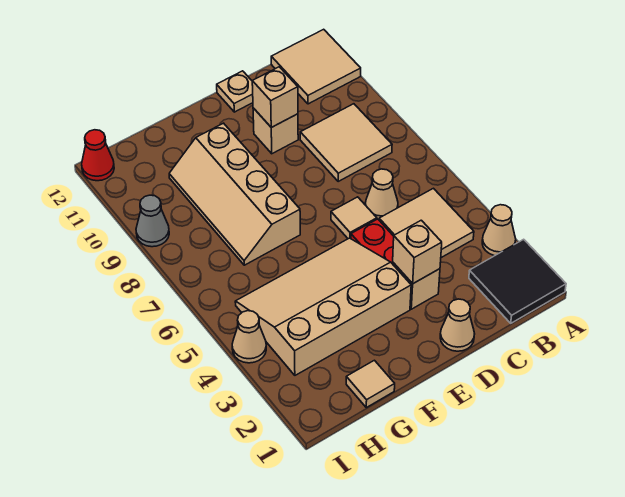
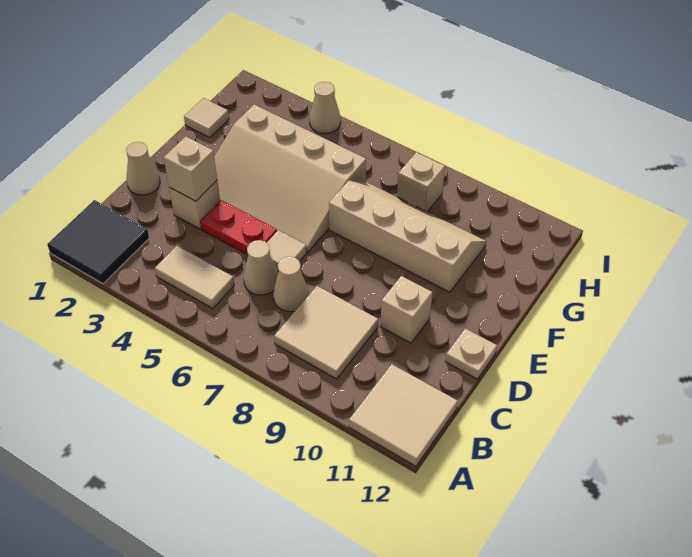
tan 1x1 cone [482,205,516,256] -> tan 1x1 cone moved to [273,257,309,312]
tan 2x2 tile [379,188,474,258] -> tan 1x2 tile [155,246,234,309]
tan 1x1 brick [252,67,298,127] -> tan 1x1 brick moved to [397,152,445,212]
tan 3x4 slope [235,238,411,375] -> tan 3x4 slope turned to [214,104,366,252]
grey 1x1 cone [136,195,169,247] -> none
red 1x1 cone [82,130,114,181] -> none

